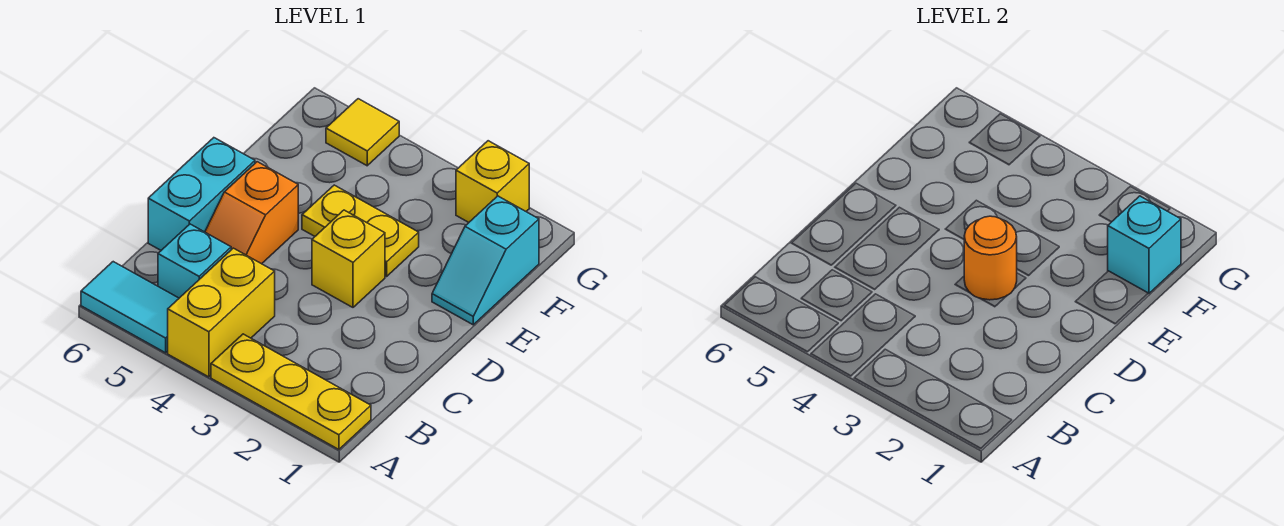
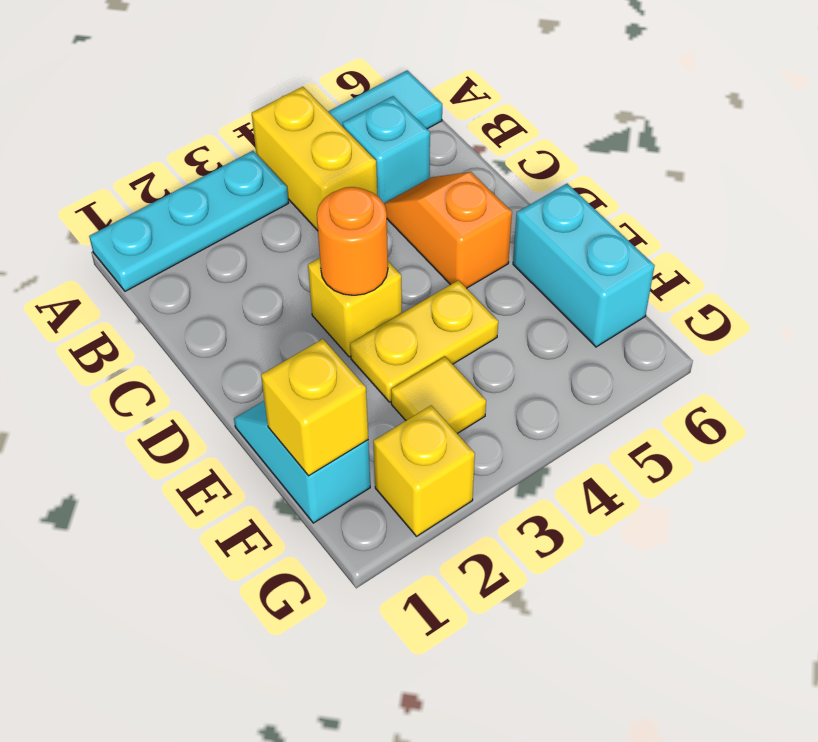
yellow 1x3 plate [211,334,371,449] -> cyan 1x3 plate [89,151,288,291]
cyan 1x2 brick [148,138,255,250] -> cyan 1x2 brick moved to [513,184,655,347]
cyan 1x1 brick [1108,196,1181,294] -> yellow 1x1 brick [261,339,368,476]
yellow 1x1 tile [326,99,399,166] -> yellow 1x1 tile moved to [391,357,486,434]

